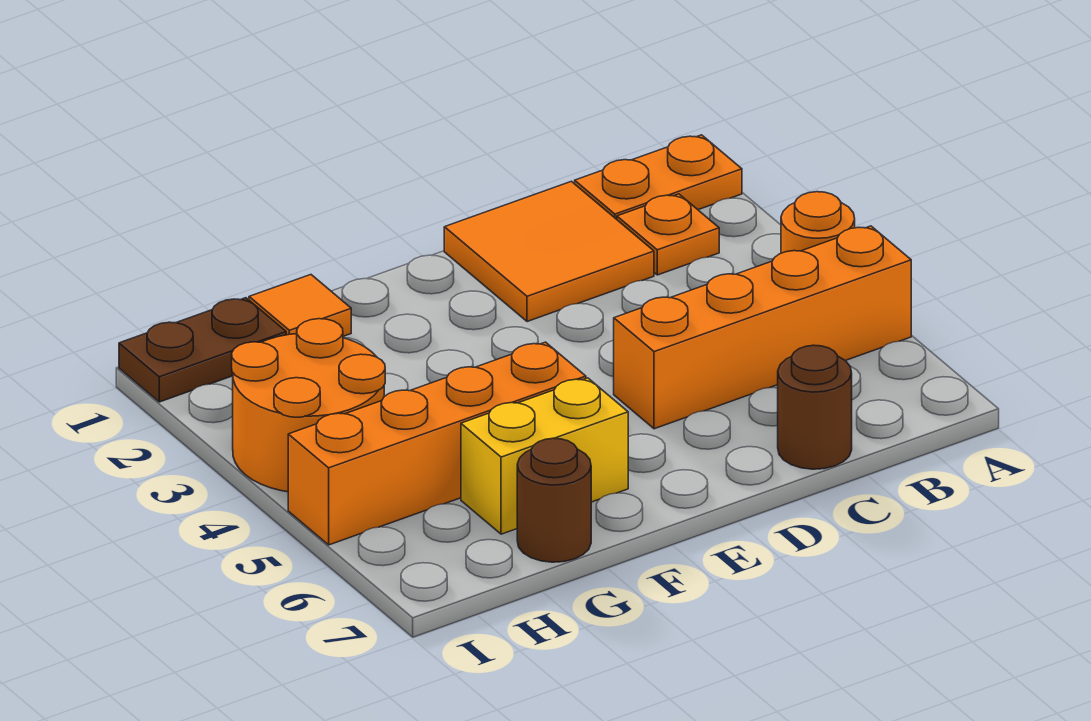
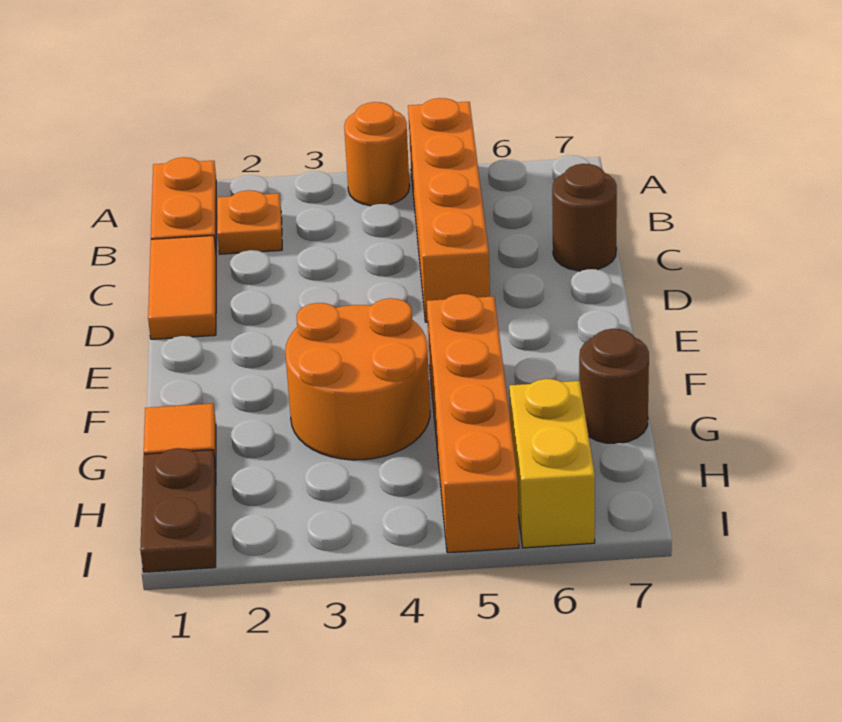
orange 2x2 tile [444,181,654,322] -> orange 1x2 tile [148,236,216,339]
yellow 1x2 brick [461,378,628,534] -> yellow 1x2 brick moved to [509,379,595,548]
orange 2x2 round brick [232,319,385,492] -> orange 2x2 round brick moved to [285,298,430,460]

